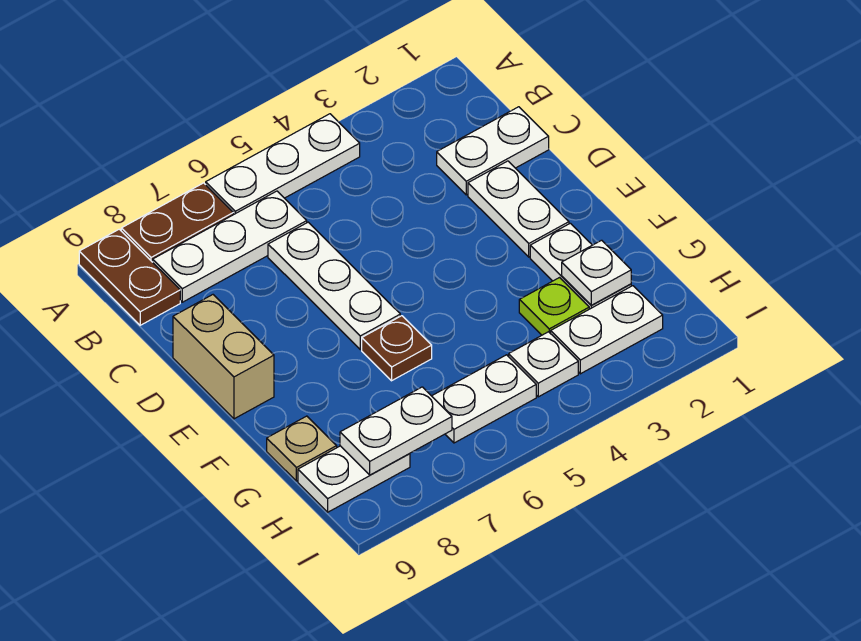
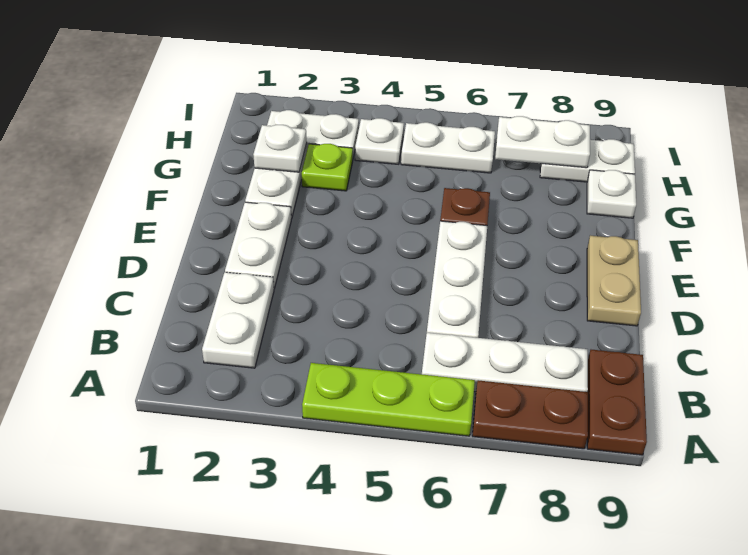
white 1x3 plate [206,114,360,215] -> lime 1x3 plate [302,363,475,436]
white 1x2 plate [437,107,549,195] -> white 1x2 plate turned to [202,272,274,368]
tan 1x2 brick [173,295,274,419] -> tan 1x2 plate [587,236,641,326]
tan 1x1 plate [267,416,337,481] -> white 1x1 plate [587,170,636,218]

